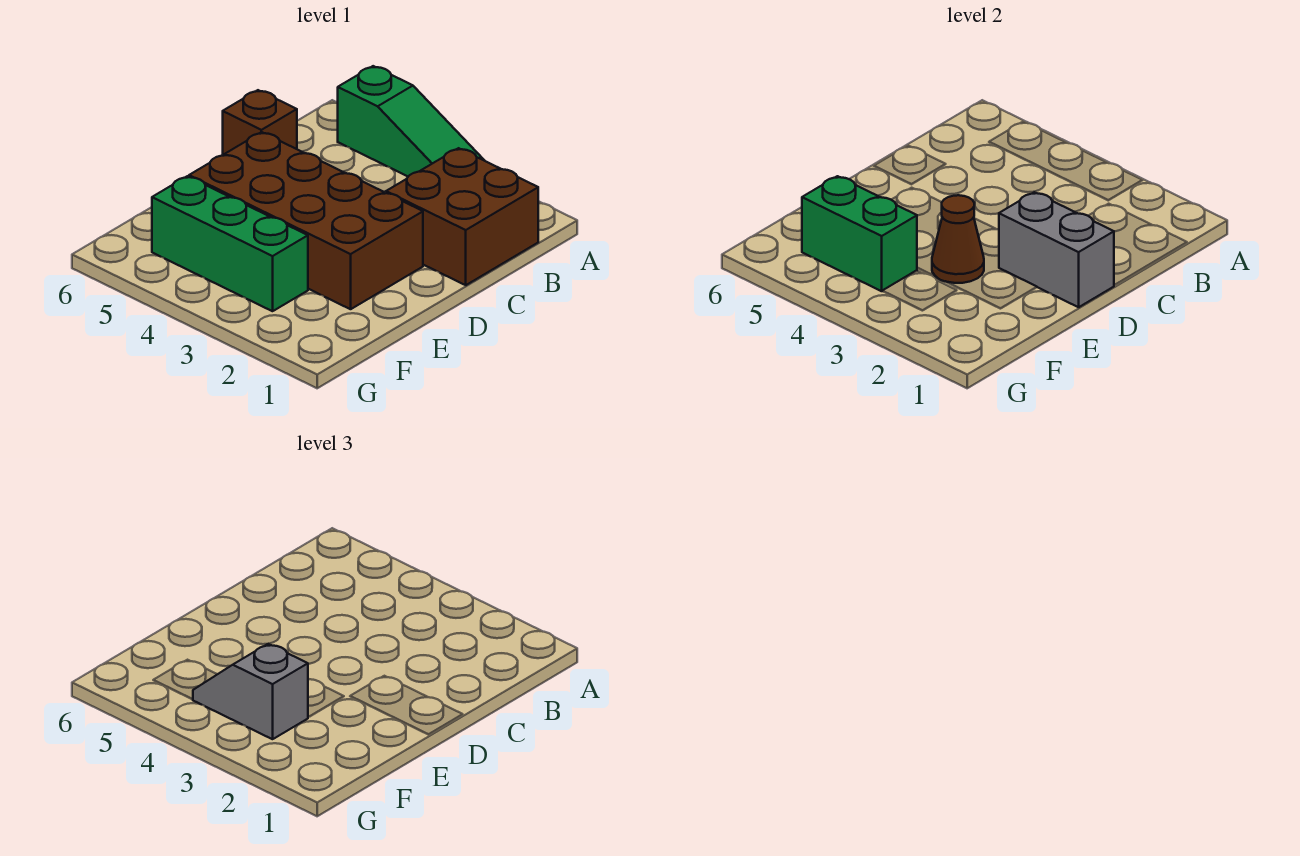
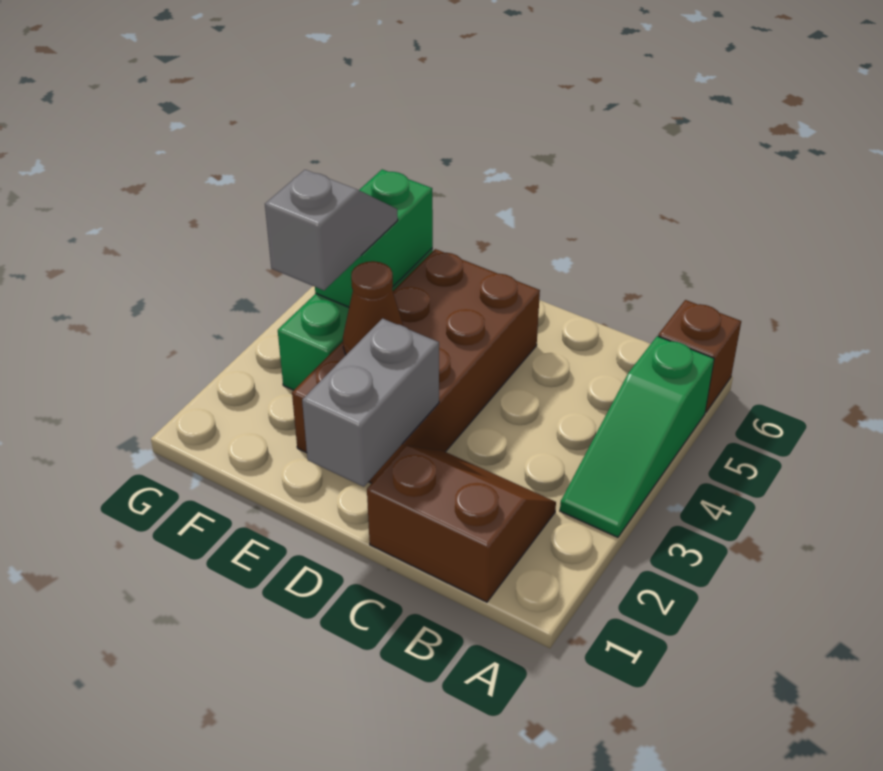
brown 2x2 brick [386,148,538,285] -> brown 2x2 slope [367,446,556,602]
brown 1x1 brick [223,90,297,155] -> brown 1x1 brick moved to [658,300,741,412]

